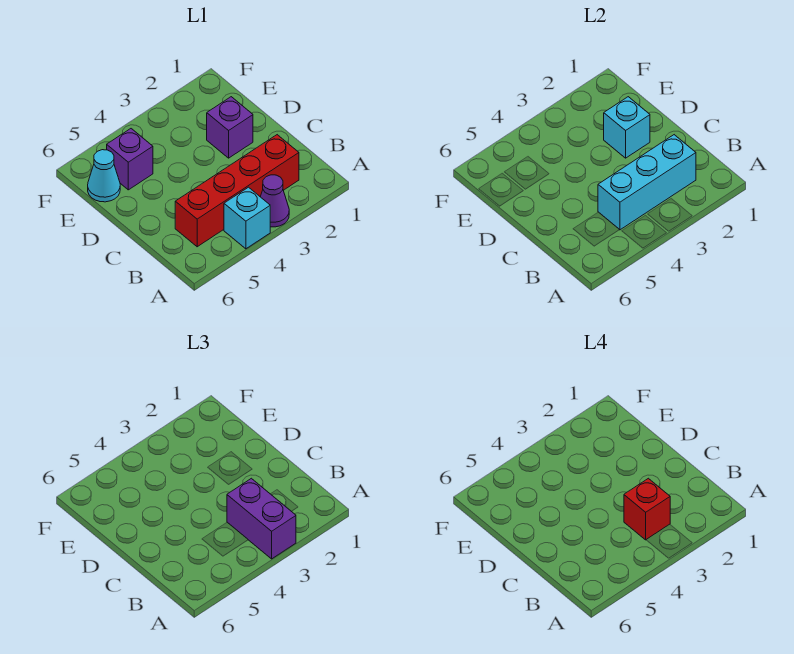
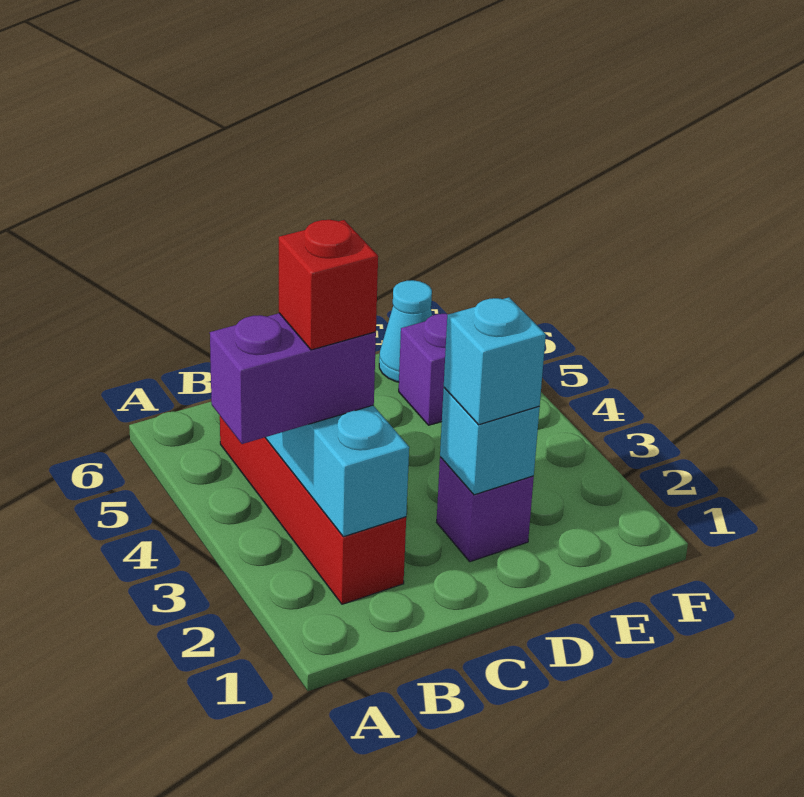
purple 1x1 cone [261,175,289,227] -> none
cyan 1x1 brick [224,187,270,249] -> cyan 1x1 brick moved to [444,297,546,425]

